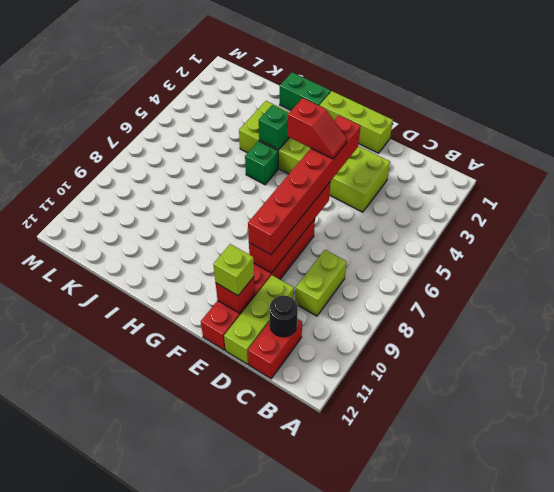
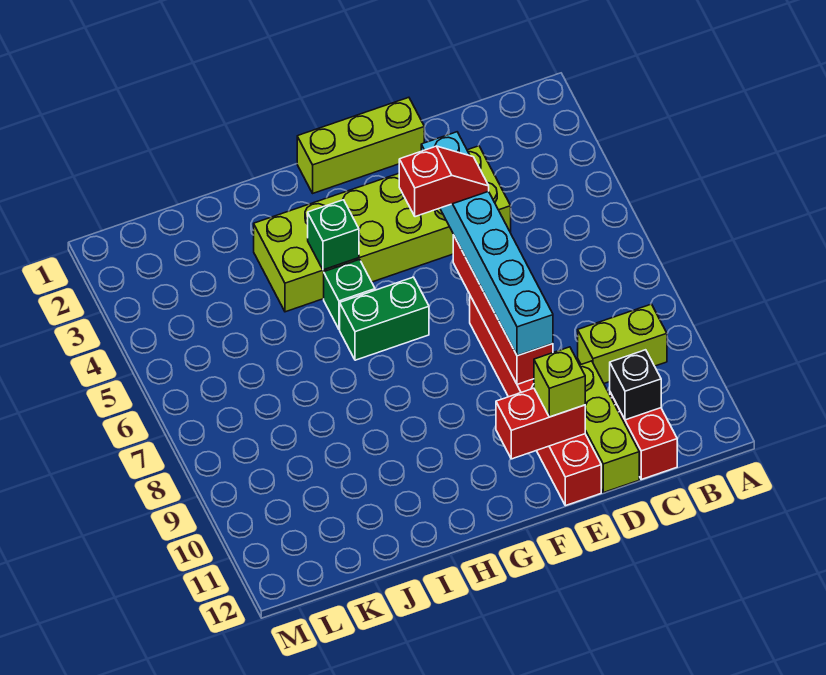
lime 1x2 brick [295,250,347,316] -> lime 1x2 brick turned to [578,304,667,383]
black 1x1 round brick [269,295,298,337] -> black 1x1 brick [610,350,661,420]
red 1x6 brick [248,115,361,255] -> cyan 1x6 brick [421,132,553,356]
red 1x1 brick [216,277,255,313] -> red 1x2 brick [496,388,585,459]
green 1x2 brick [280,72,331,110] -> green 1x2 brick moved to [340,277,429,360]

